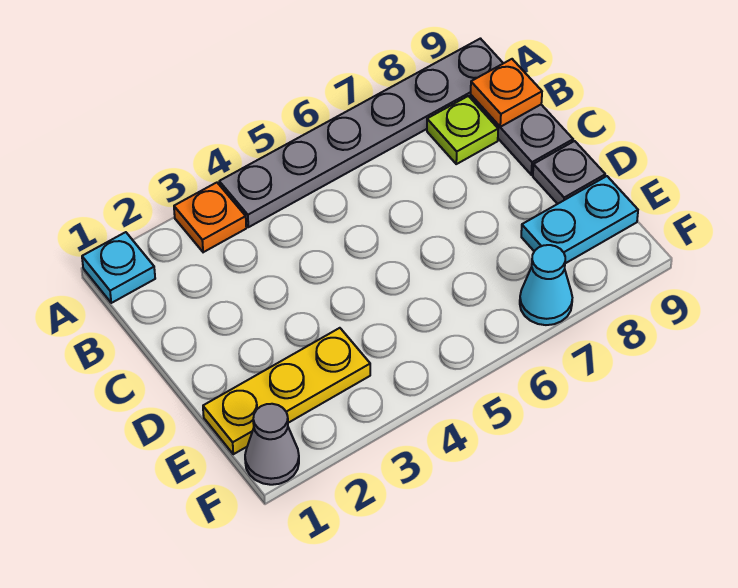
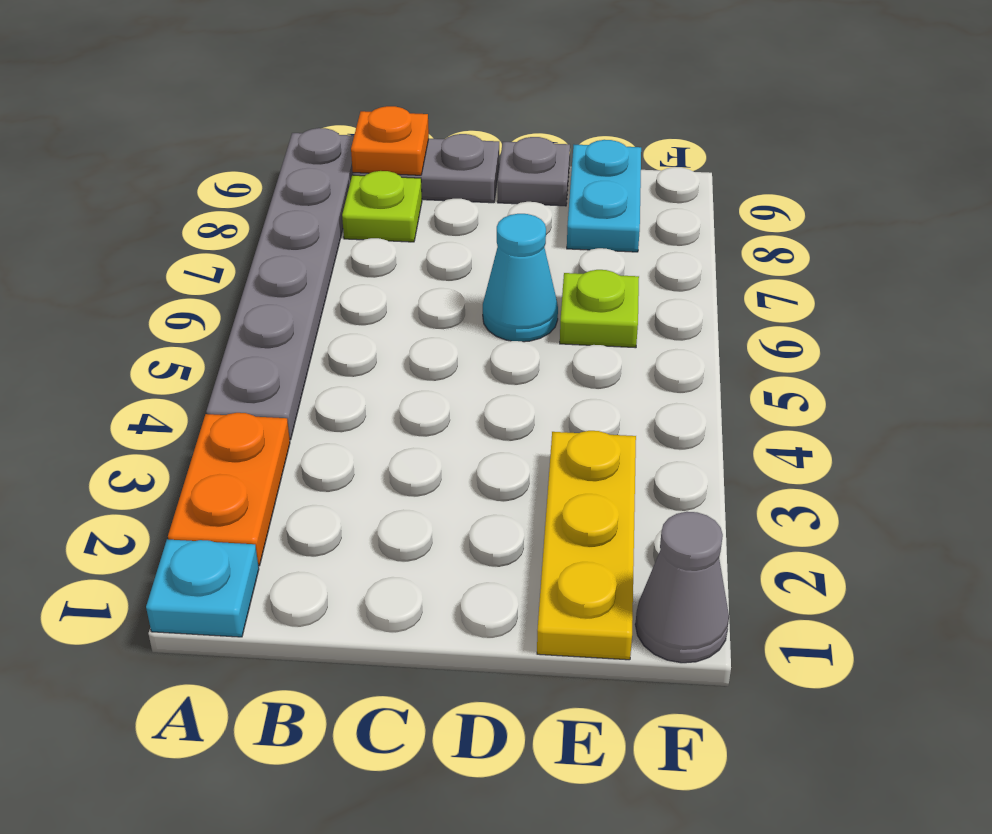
orange 1x1 plate [174,183,246,252] -> orange 1x2 plate [168,413,290,566]
none -> lime 1x1 plate [560,270,639,348]
cyan 1x1 cone [520,245,572,325] -> cyan 1x1 cone moved to [483,214,558,342]

